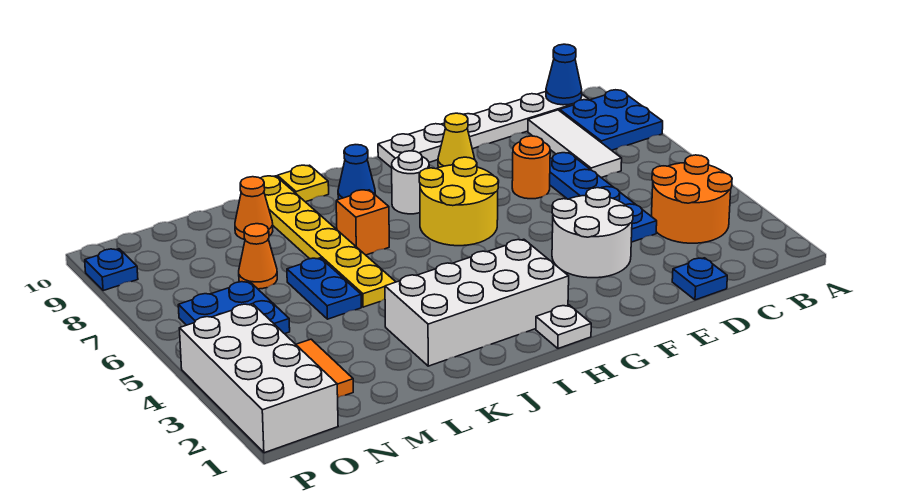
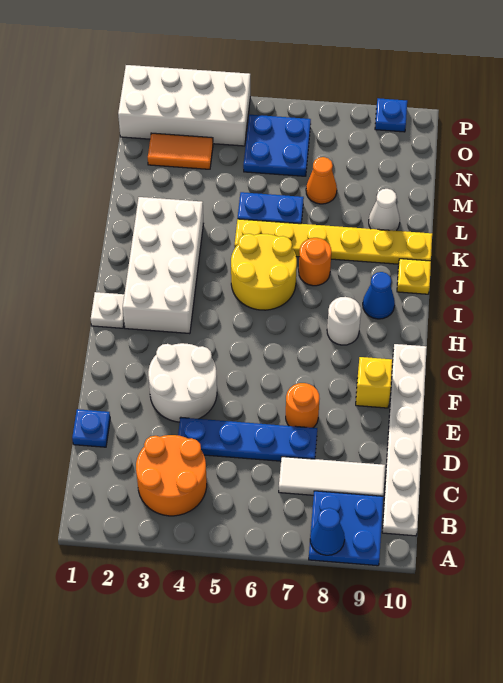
blue 1x1 cone [546,44,582,105] -> blue 1x1 cone moved to [310,508,345,555]
yellow 1x1 cone [438,113,475,168] -> yellow 1x1 brick [356,357,392,408]
yellow 2x2 round brick [419,157,499,246] -> yellow 2x2 round brick moved to [231,234,297,310]
orange 1x1 brick [336,190,389,255] -> orange 1x1 round brick [299,238,331,286]
orange 1x1 cone [235,177,273,240] -> white 1x1 cone [369,189,400,231]

